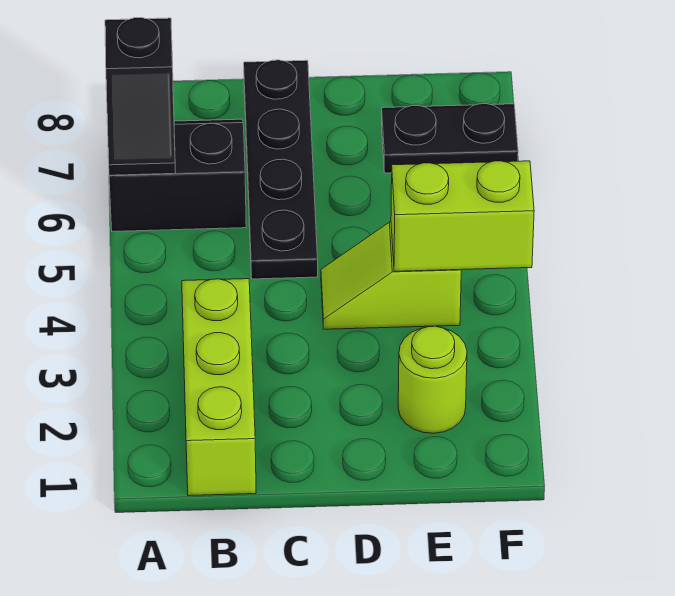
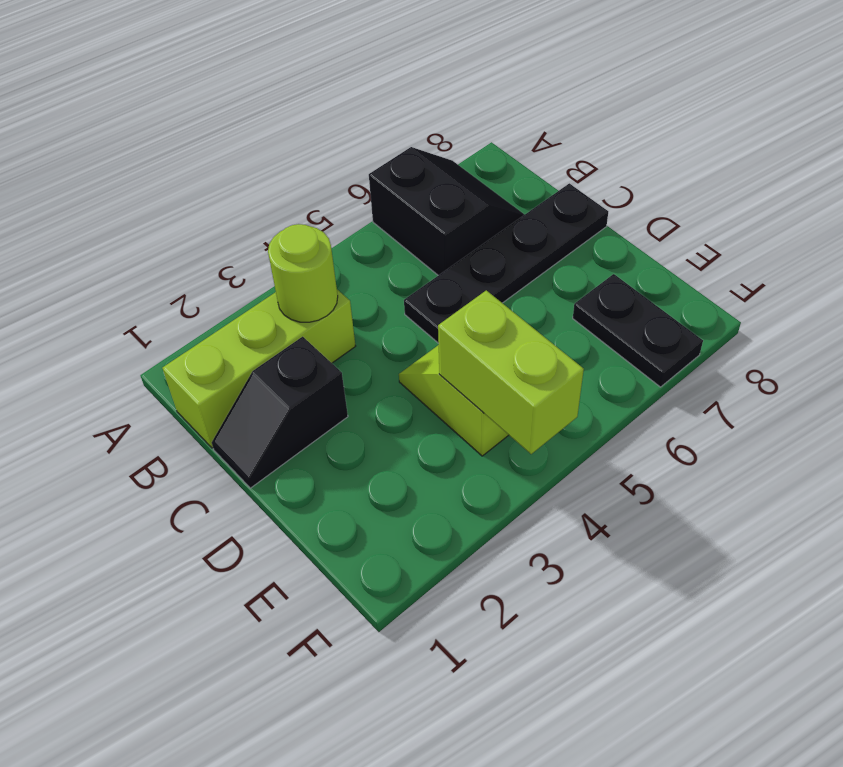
black 1x2 slope [105,18,176,175] -> black 1x2 slope moved to [212,337,348,488]
lime 1x1 round brick [398,326,467,433] -> lime 1x1 round brick moved to [268,224,338,322]

